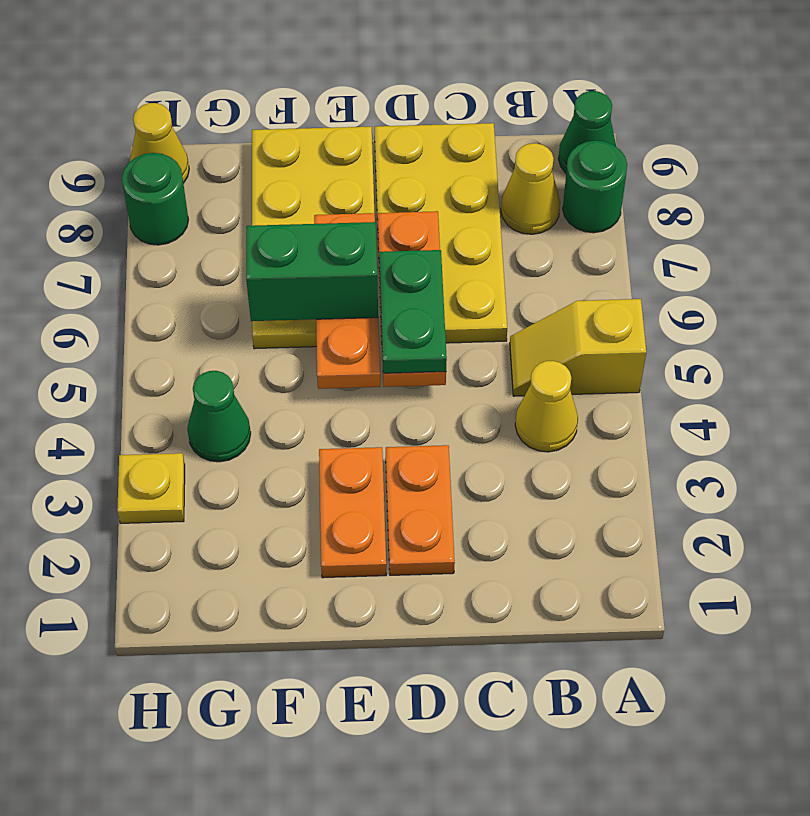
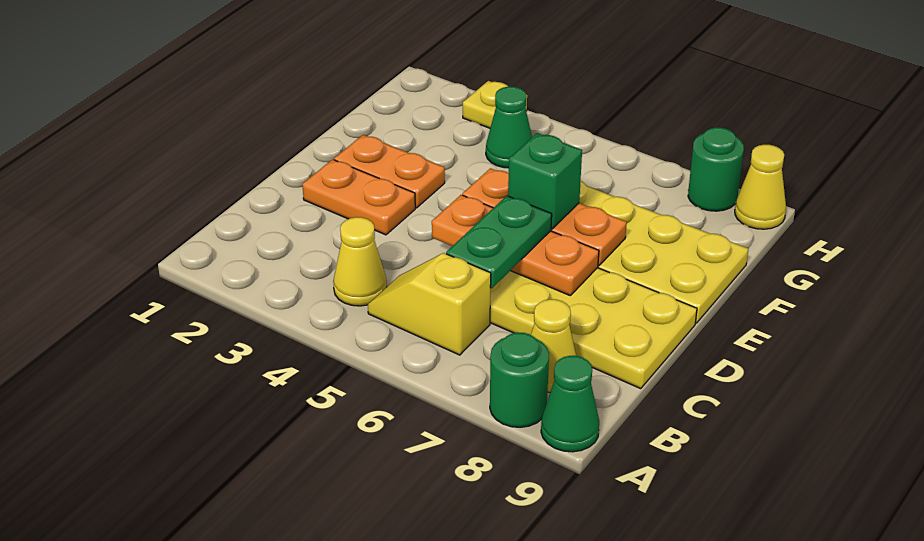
yellow 1x2 slope [510,299,646,396] -> yellow 1x2 slope turned to [368,253,491,355]
green 1x2 plate [379,250,447,373] -> green 1x2 plate turned to [446,196,552,288]
green 1x2 brick [246,222,378,321] -> green 1x1 brick [508,133,582,229]

